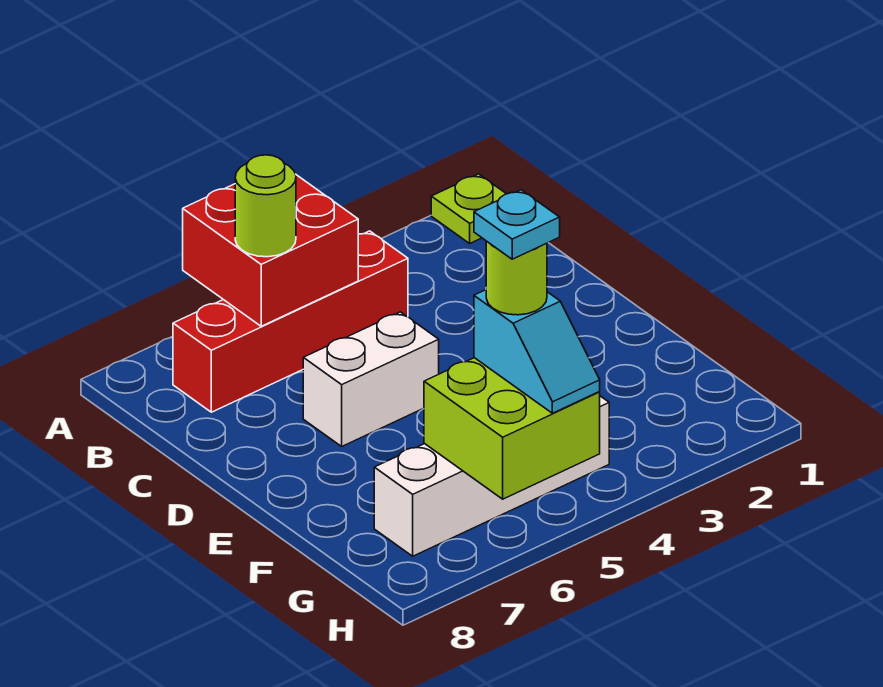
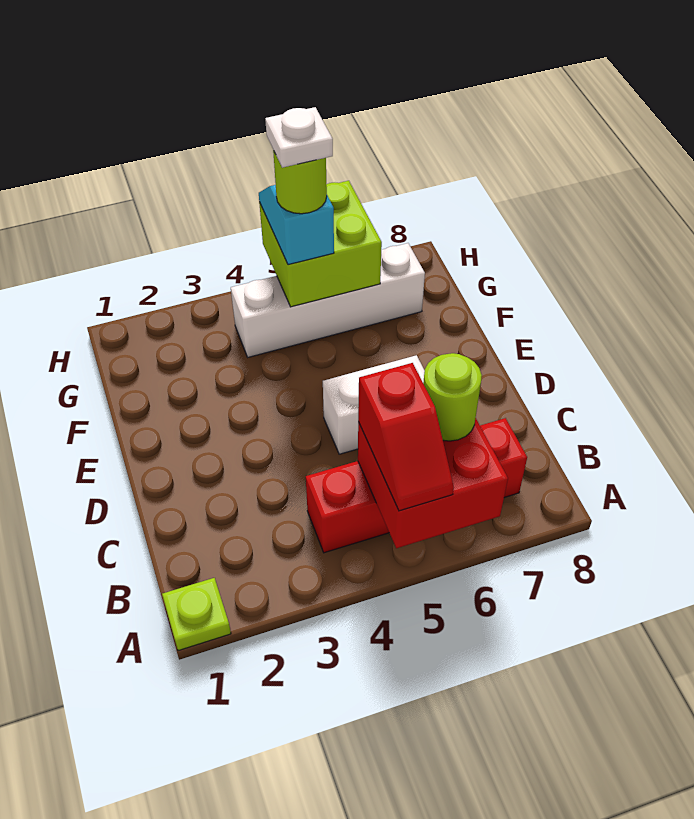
none -> red 1x2 slope [358,363,454,511]
cyan 1x1 plate [474,190,560,259] -> white 1x1 plate [265,107,333,168]

